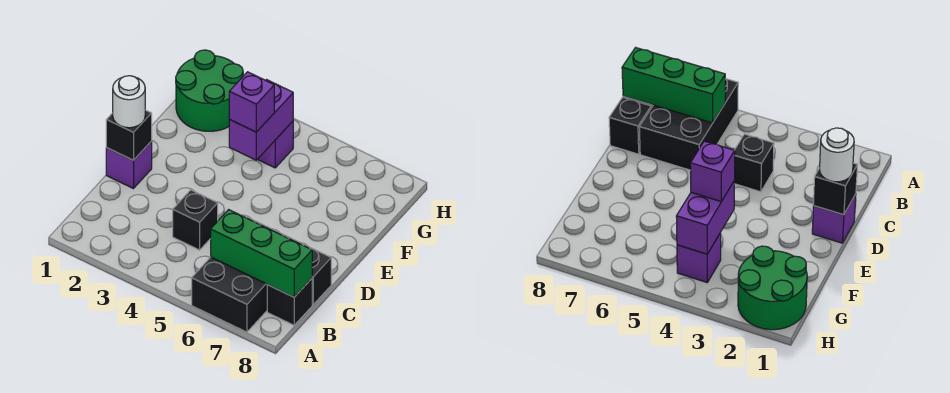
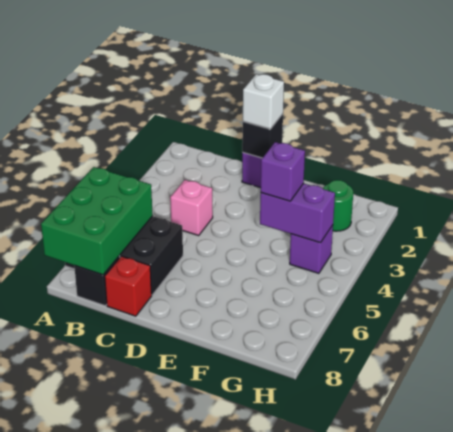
green 1x3 brick [211,210,312,297] -> green 2x3 brick [41,167,153,275]
black 1x1 brick [173,190,218,250] -> pink 1x1 brick [170,180,213,235]
black 1x1 brick [304,245,331,305] -> red 1x1 brick [105,256,152,316]
white 1x1 round brick [113,76,145,128] -> white 1x1 brick [243,74,284,129]
green 2x2 round brick [176,50,243,131] -> green 1x1 round brick [323,180,353,231]

